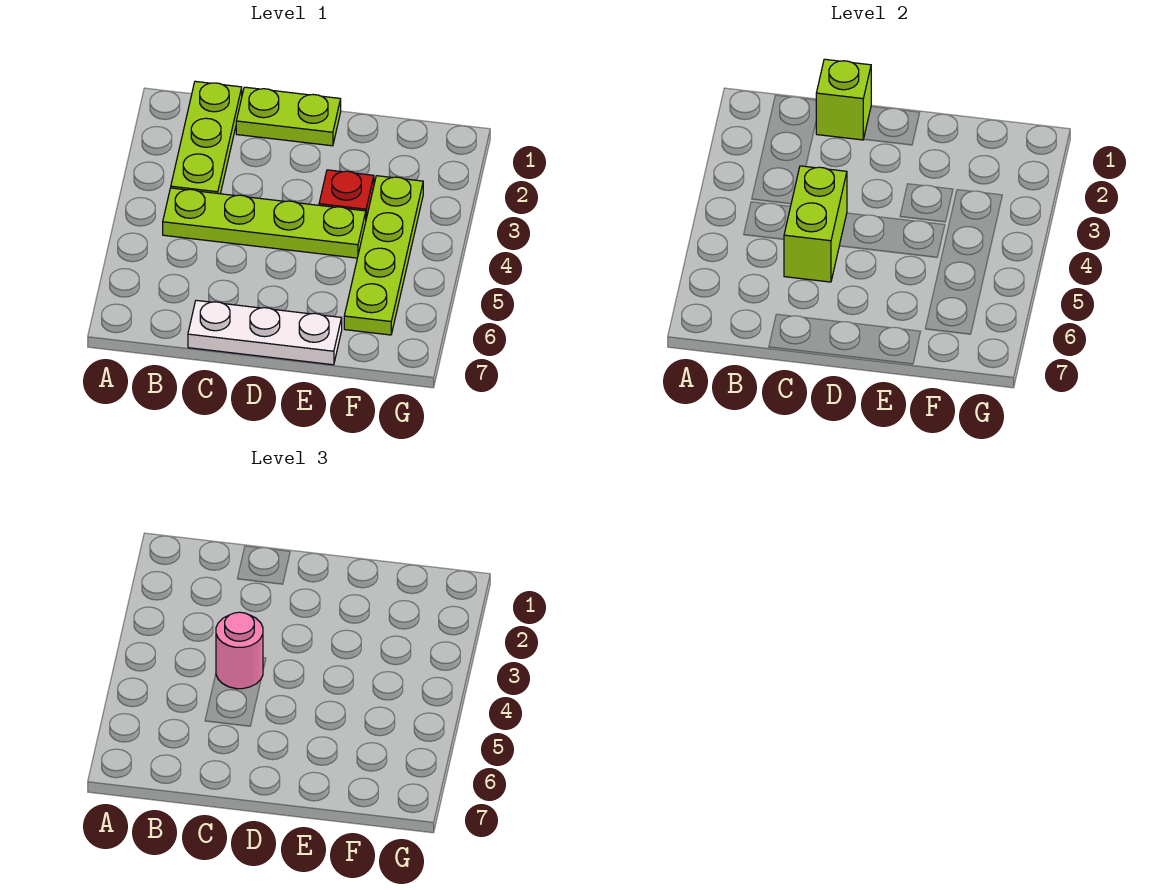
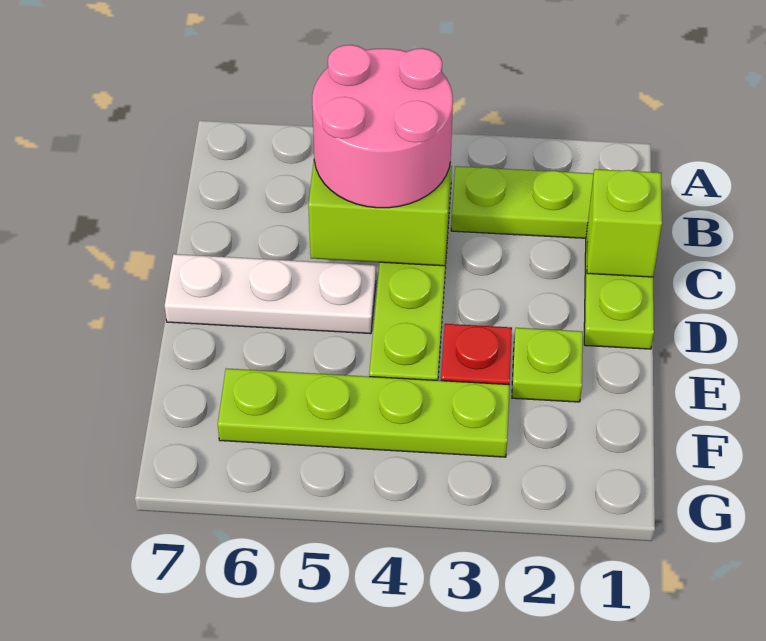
pink 1x1 round brick [216,612,263,689] -> pink 2x2 round brick [312,45,453,208]
white 1x3 plate [188,300,342,365] -> white 1x3 plate turned to [165,254,376,334]
none -> lime 1x1 plate [512,328,583,402]

